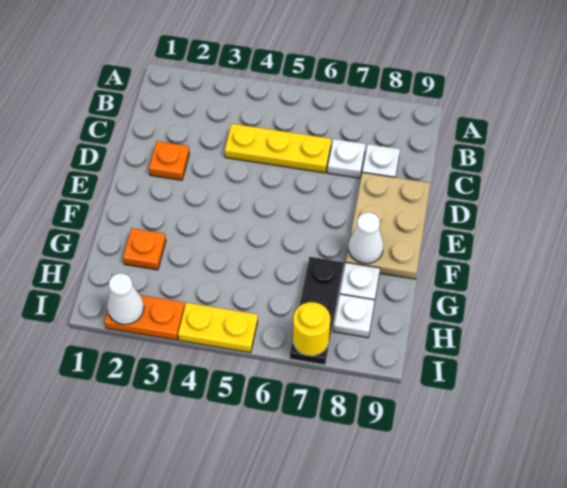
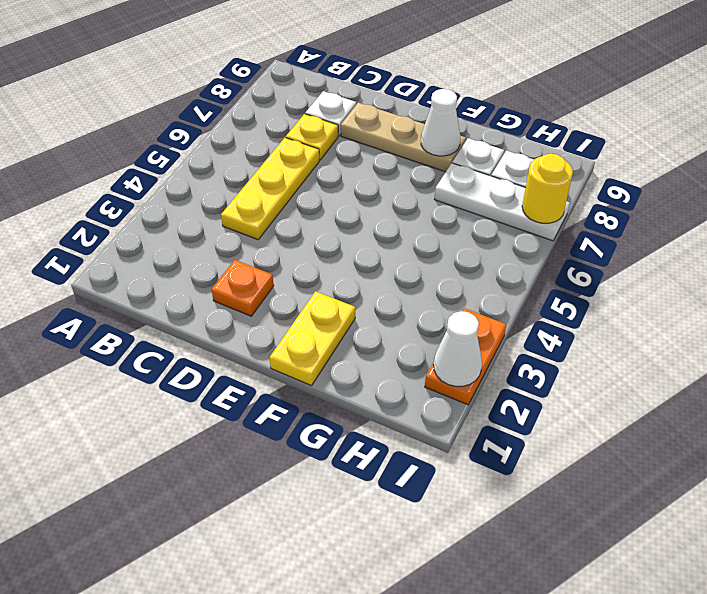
white 1x1 plate [327,139,366,178] -> yellow 1x1 plate [286,114,338,160]
tan 2x3 plate [346,172,430,279] -> tan 1x3 plate [341,103,466,172]
orange 1x1 plate [123,228,166,270] -> none
black 1x3 plate [290,257,344,365] -> white 1x3 plate [435,163,570,241]
yellow 1x2 plate [178,303,258,353] -> yellow 1x2 plate moved to [270,291,355,386]

